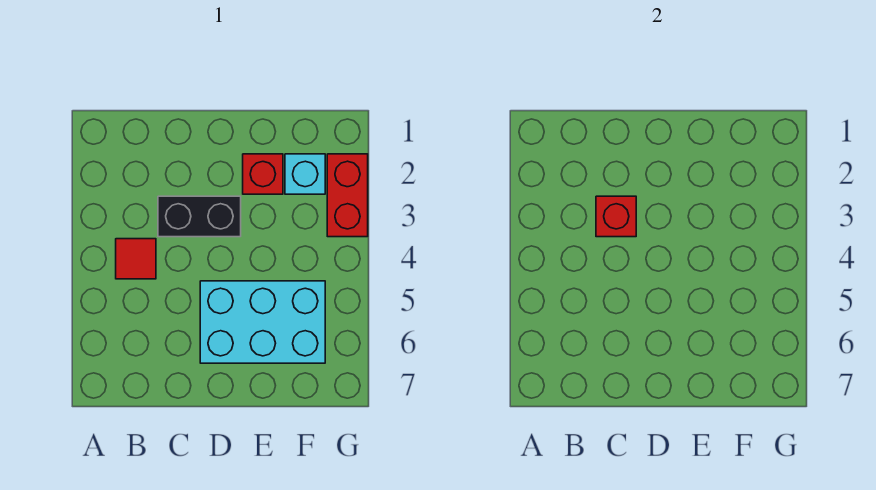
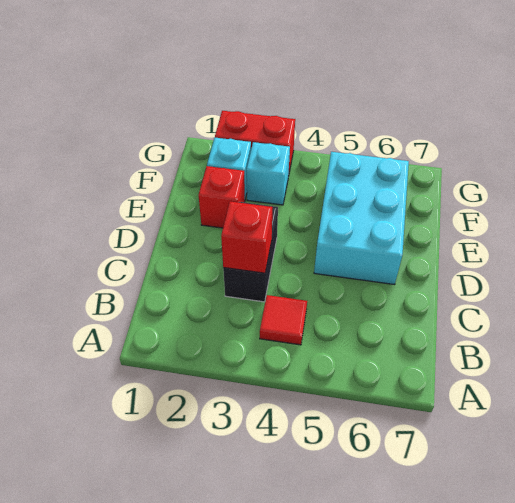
none -> cyan 1x1 brick [246,142,290,205]

